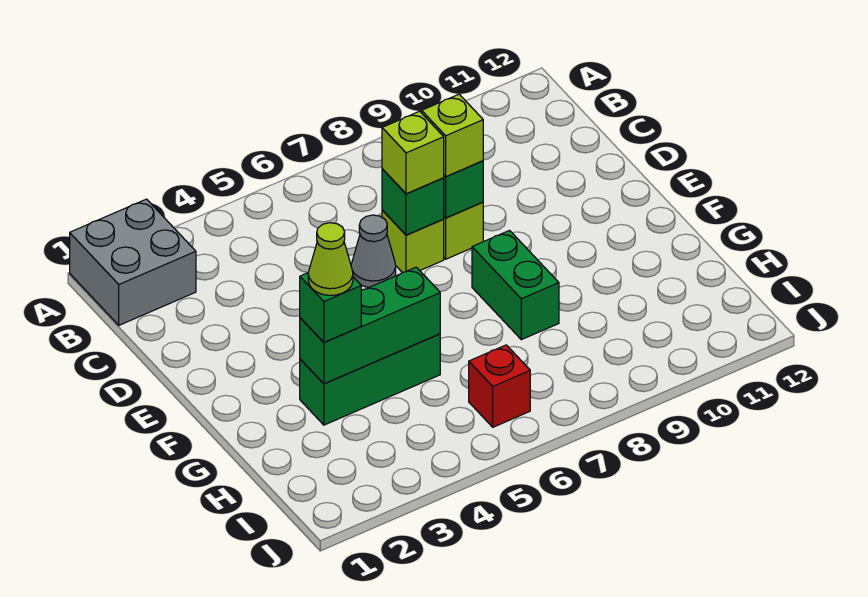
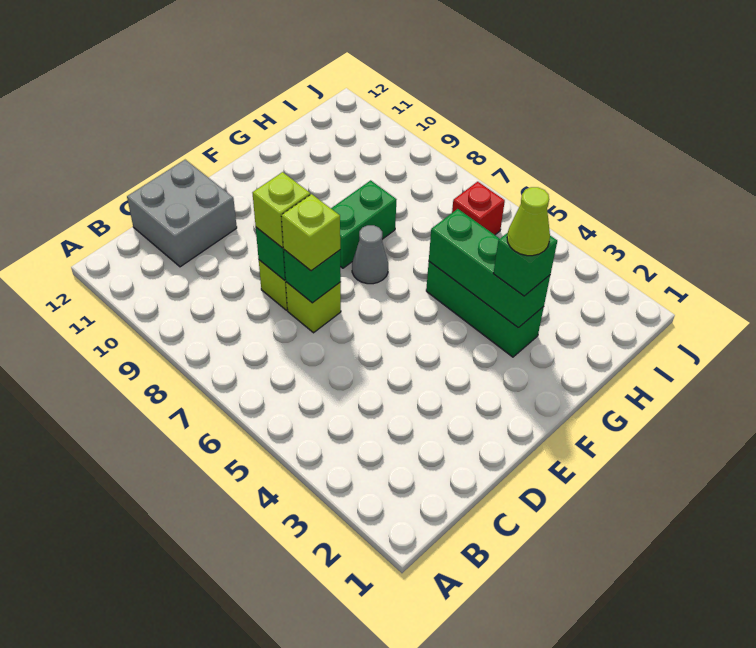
grey 2x2 brick [70,199,196,325] -> grey 2x2 brick moved to [127,160,237,267]
grey 1x1 cone [351,215,396,287] -> grey 1x1 cone moved to [352,225,388,284]

